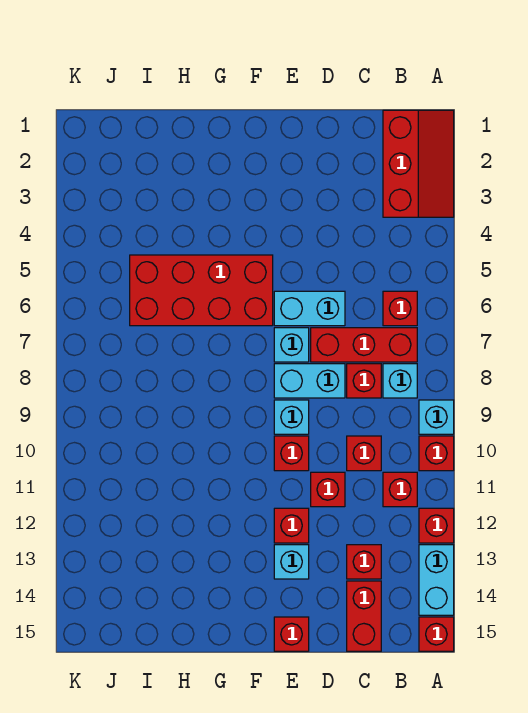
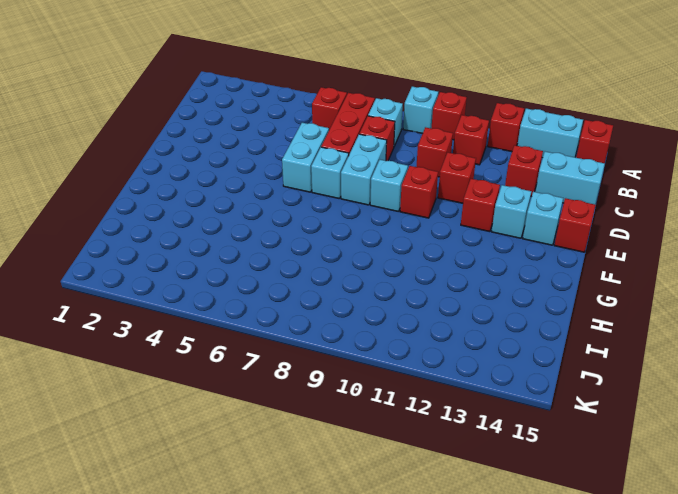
red 2x3 slope [383,110,454,217] -> none
red 1x2 brick [347,581,381,651] -> cyan 1x2 brick [535,152,605,204]
none -> cyan 1x1 brick [523,192,563,245]
red 2x4 brick [130,255,273,326] -> none

